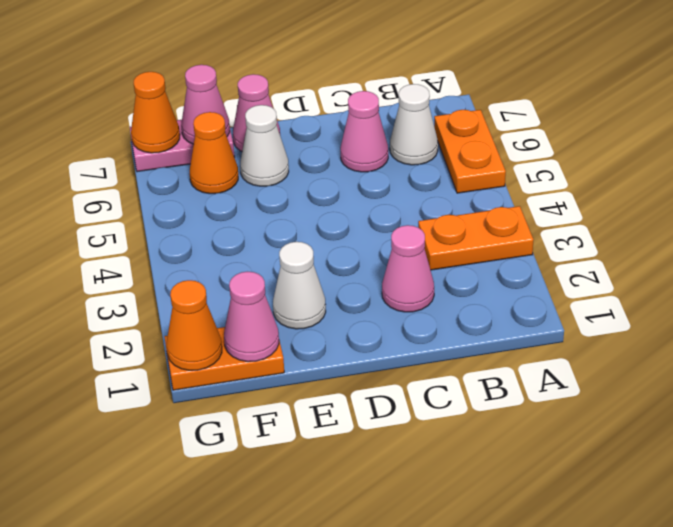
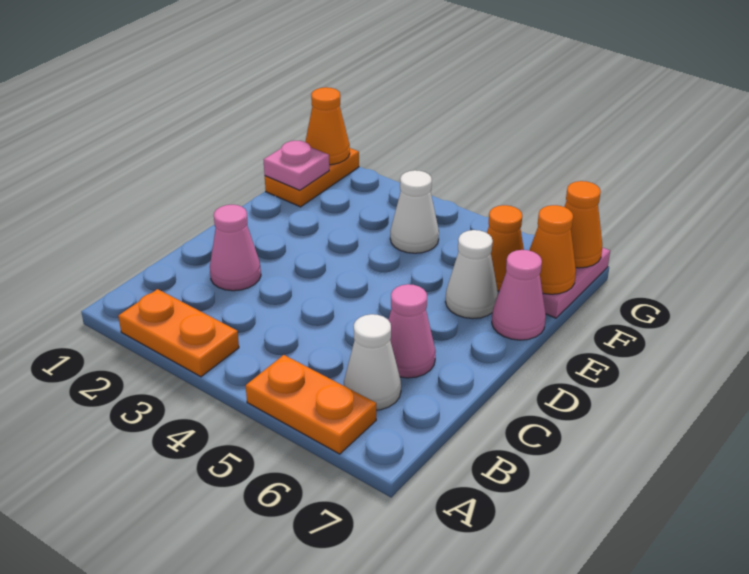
orange 1x2 plate [418,206,534,270] -> orange 1x2 plate turned to [118,289,239,377]
white 1x1 cone [273,242,326,329] -> white 1x1 cone moved to [390,170,439,253]
pink 1x1 cone [224,272,279,362] -> pink 1x1 plate [263,141,329,190]
pink 1x1 cone [181,65,230,144] -> orange 1x1 cone [529,205,576,294]

